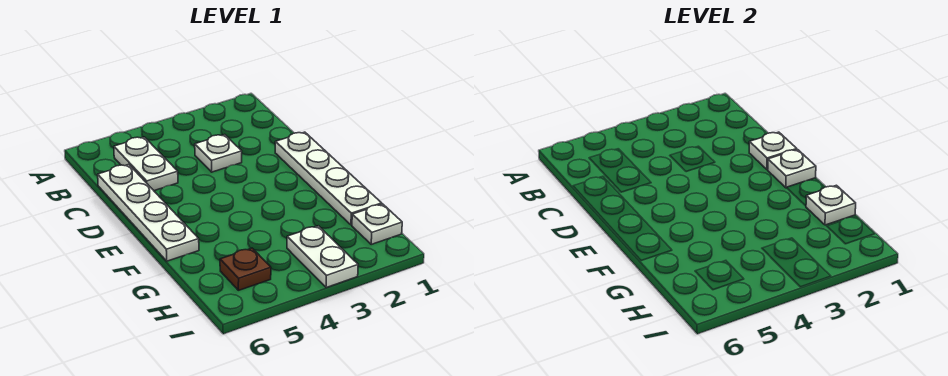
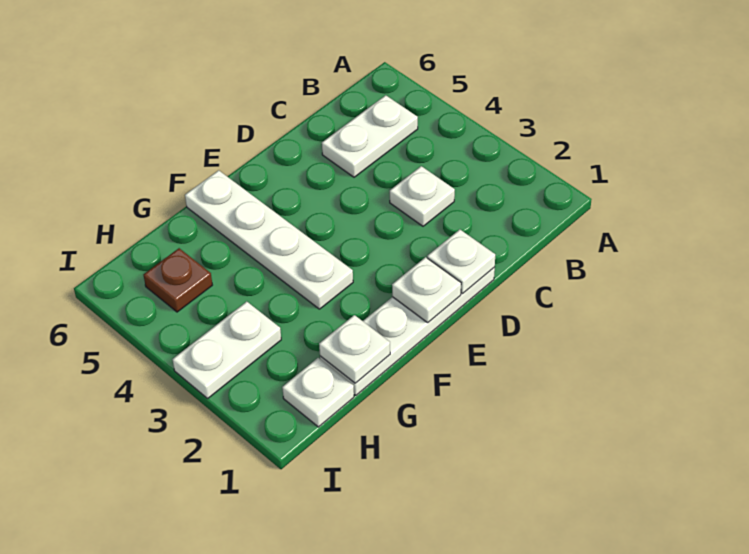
white 1x4 plate [98,164,199,261] -> white 1x4 plate turned to [185,170,353,309]

